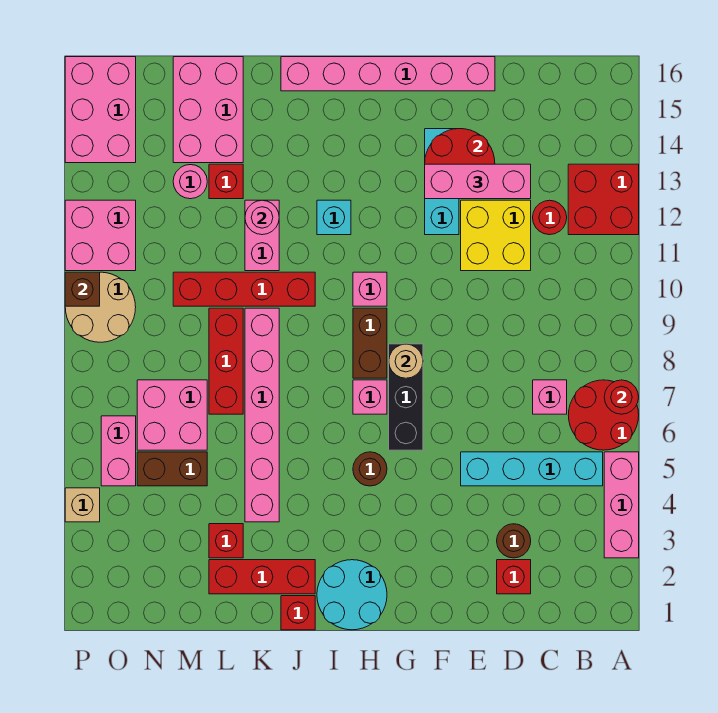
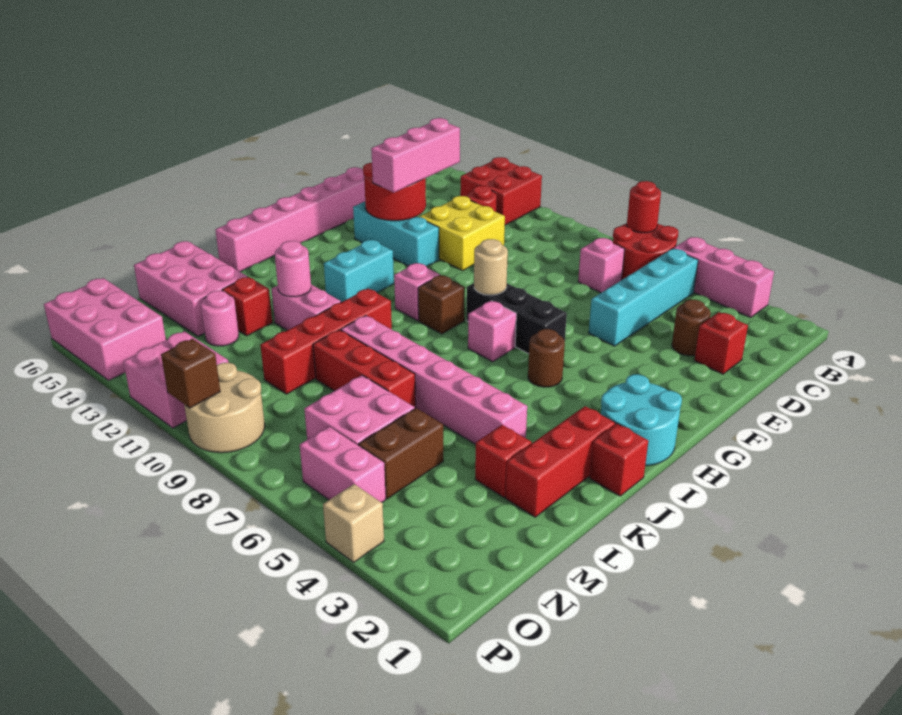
brown 1x2 brick [353,308,387,378] -> brown 1x1 brick [418,275,465,334]
cyan 1x1 brick [317,200,351,235] -> cyan 1x2 brick [324,240,394,302]

